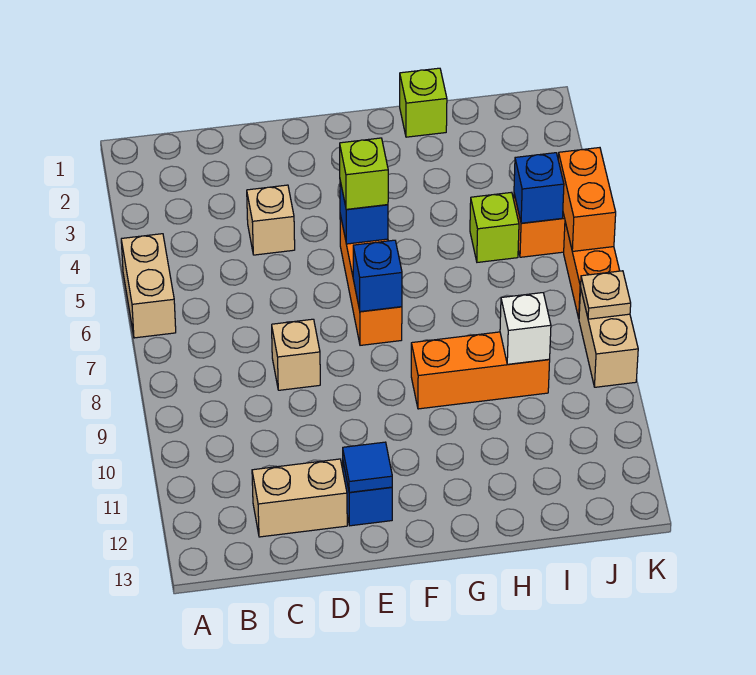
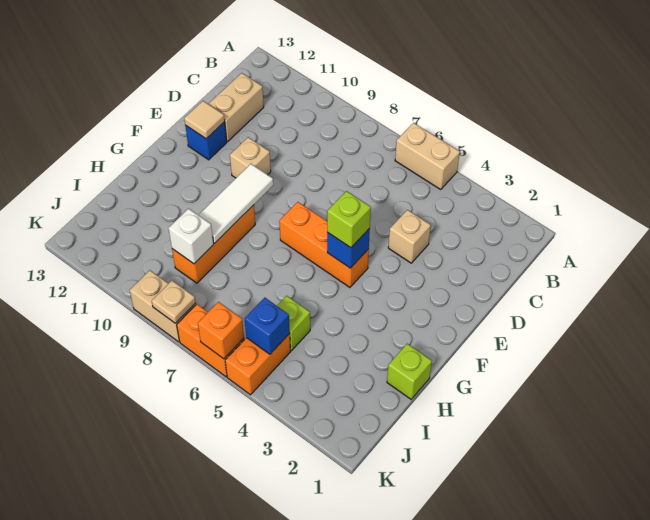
tan 1x1 brick [272,319,320,390] -> tan 1x1 brick moved to [230,137,271,178]
blue 1x1 tile [343,442,392,492] -> tan 1x1 tile [184,101,225,139]
blue 1x1 brick [353,240,402,312] -> none
none -> white 1x3 tile [199,164,273,243]
orange 1x2 brick [558,148,616,252] -> orange 1x1 brick [198,302,244,359]

